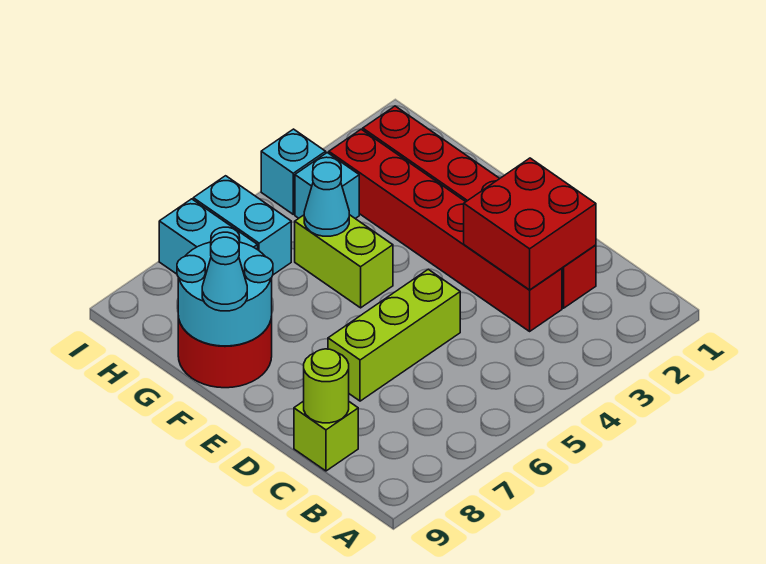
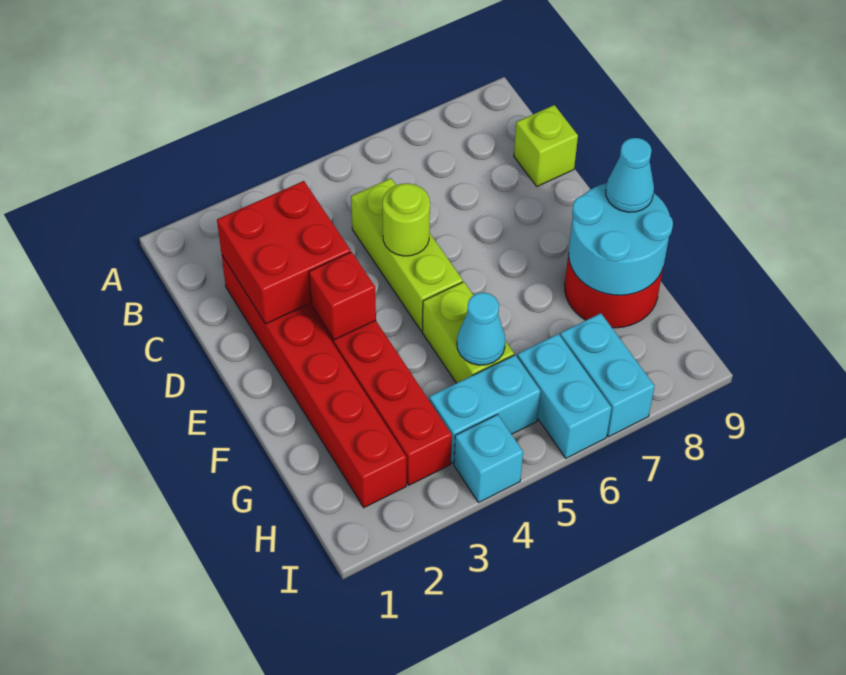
lime 1x1 round brick [304,349,349,423] -> lime 1x1 round brick moved to [383,183,430,256]
lime 1x3 brick [328,269,460,401] -> lime 1x3 brick turned to [351,178,463,331]
none -> red 1x1 brick [309,252,376,340]
cyan 1x1 brick [295,153,359,219] -> cyan 1x2 brick [429,355,540,463]

